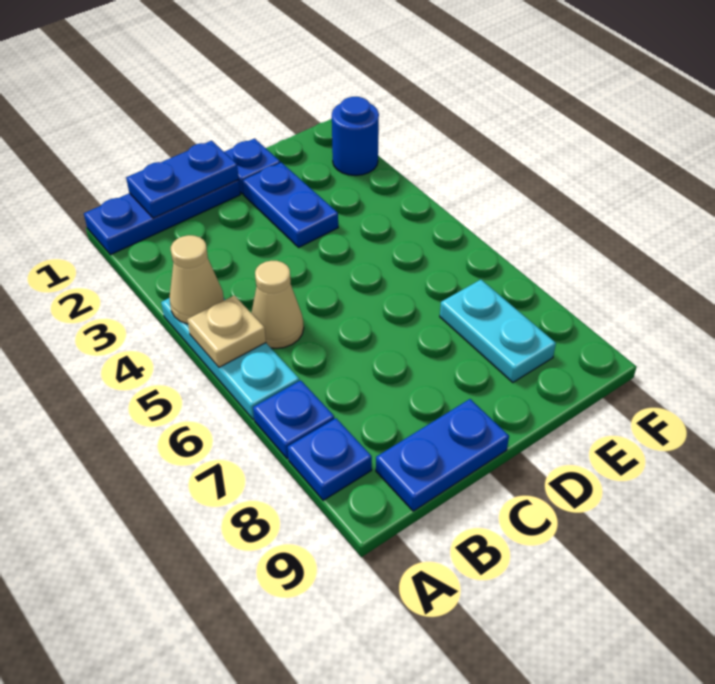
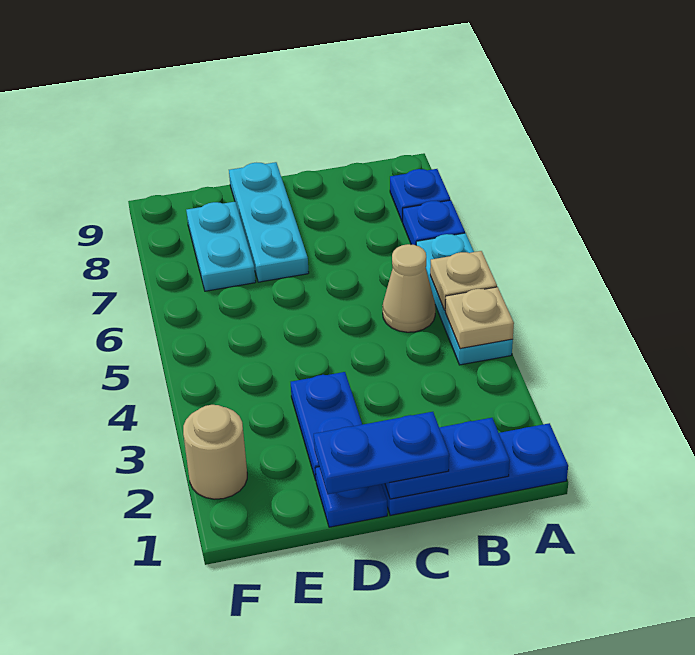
tan 1x1 cone [170,235,224,324] -> tan 1x1 plate [445,287,514,349]
blue 1x2 plate [376,399,509,511] -> blue 1x2 plate moved to [314,412,449,494]
none -> cyan 1x3 plate [229,162,309,282]
blue 1x1 round brick [332,97,379,176] -> tan 1x1 round brick [183,405,247,499]

